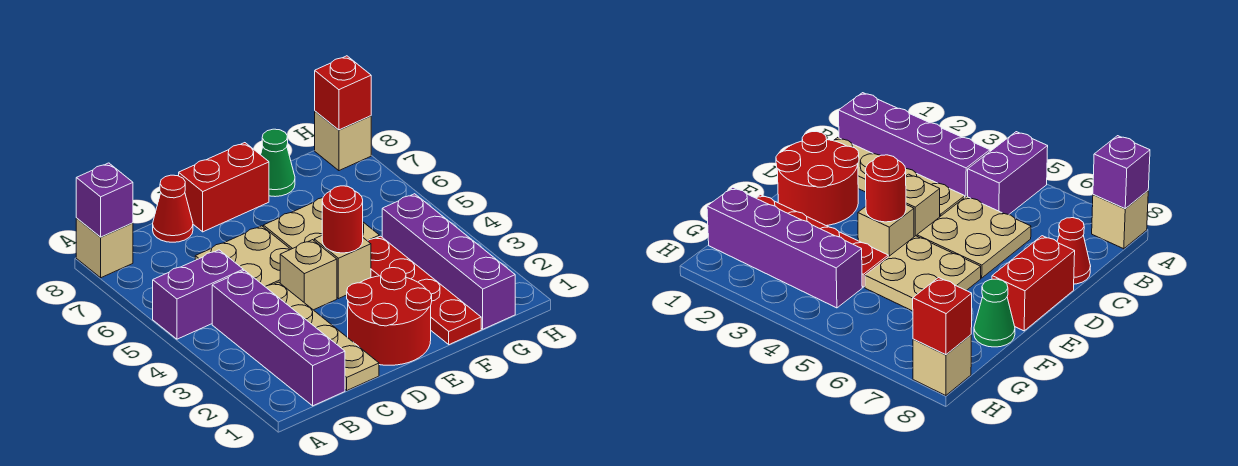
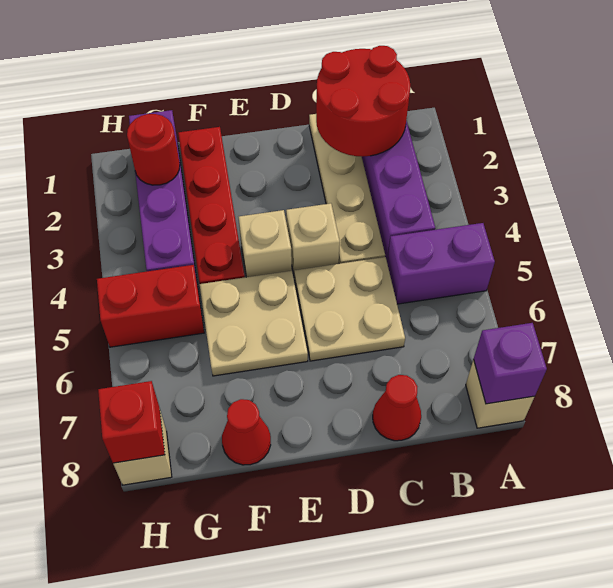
red 2x2 round brick [347,268,432,365] -> red 2x2 round brick moved to [316,46,410,157]
red 1x2 brick [179,143,269,232] -> red 1x2 brick moved to [97,265,204,347]
red 1x1 round brick [322,186,363,253] -> red 1x1 round brick moved to [127,114,180,185]
green 1x1 cone [261,129,295,197] -> red 1x1 cone [222,399,271,465]

